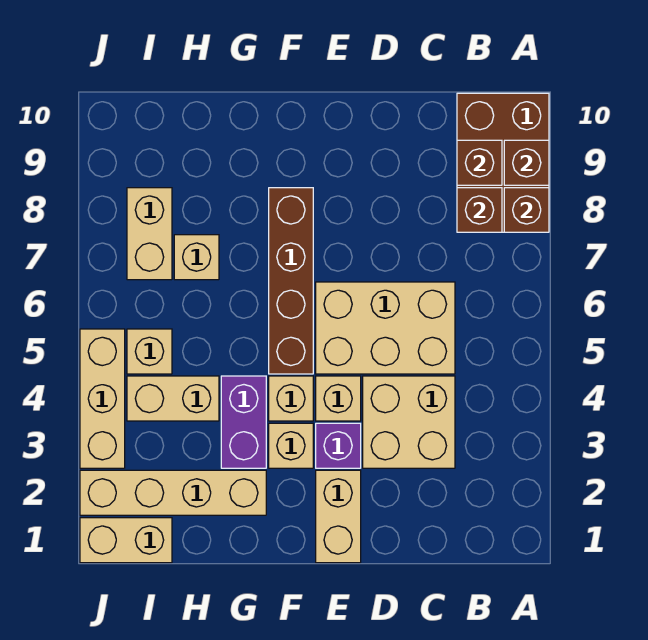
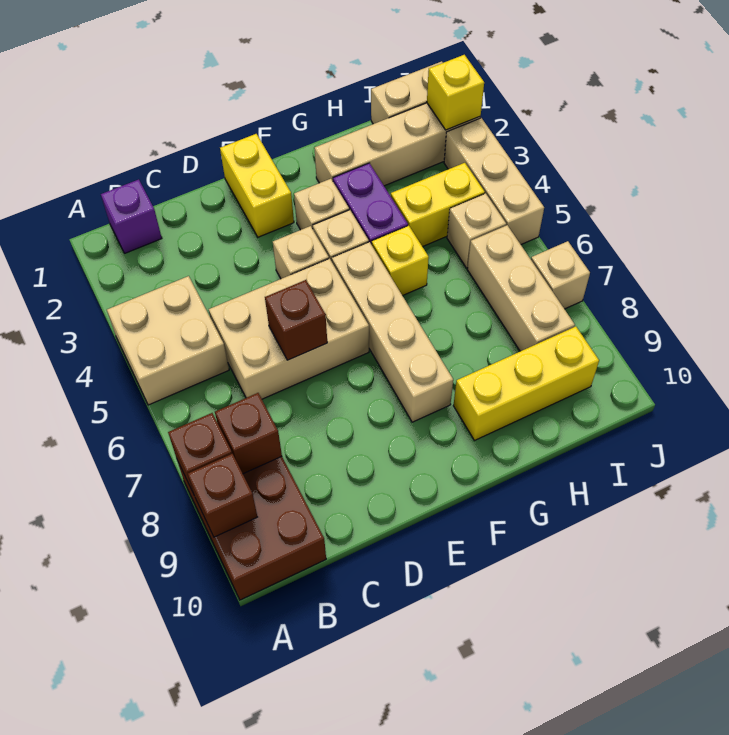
brown 1x1 brick [457,140,502,185] -> brown 1x1 brick moved to [265,280,327,360]
tan 2x2 brick [363,376,455,468] -> tan 2x2 brick moved to [107,276,229,405]
tan 1x2 brick [316,470,361,563] -> yellow 1x2 brick [220,134,294,237]
purple 1x1 brick [316,423,361,468] -> purple 1x1 brick moved to [101,179,162,253]
brown 1x4 brick [269,188,313,374] -> tan 1x4 brick [332,242,453,422]
none -> yellow 1x1 brick [372,226,429,296]
none -> yellow 1x3 brick [453,327,599,441]
tan 1x2 brick [127,376,219,421] -> yellow 1x2 brick [391,163,485,247]
tan 1x1 brick [174,235,219,280] -> tan 1x1 brick moved to [531,241,590,309]
tan 1x2 brick [127,188,172,280] -> tan 1x3 brick [467,225,575,351]
none -> yellow 1x1 brick [427,55,484,130]

